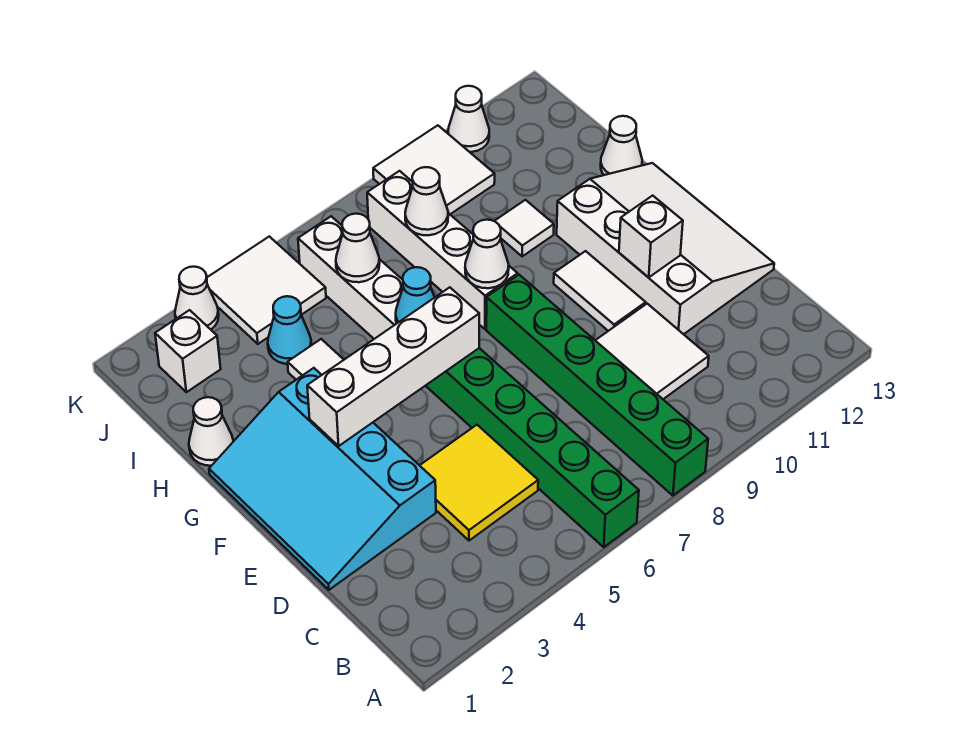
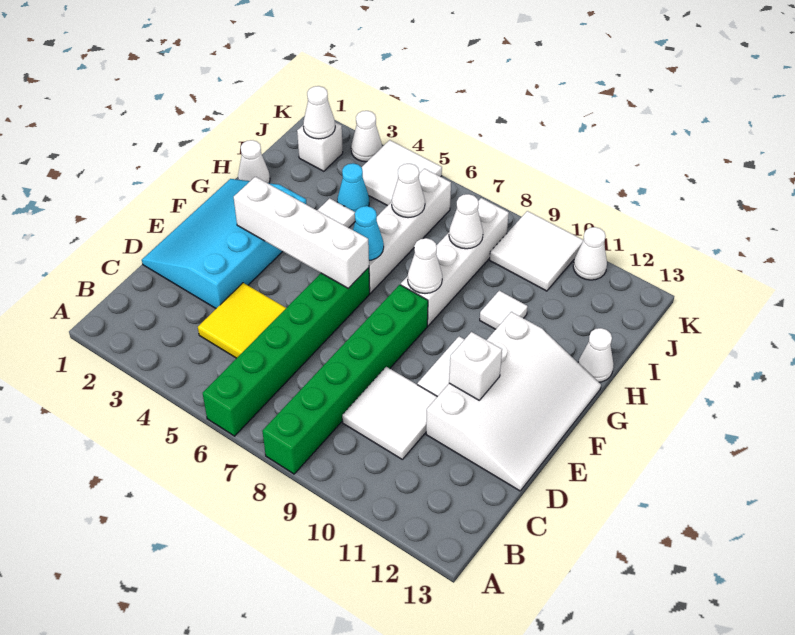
none -> white 1x1 cone [303,86,335,139]

